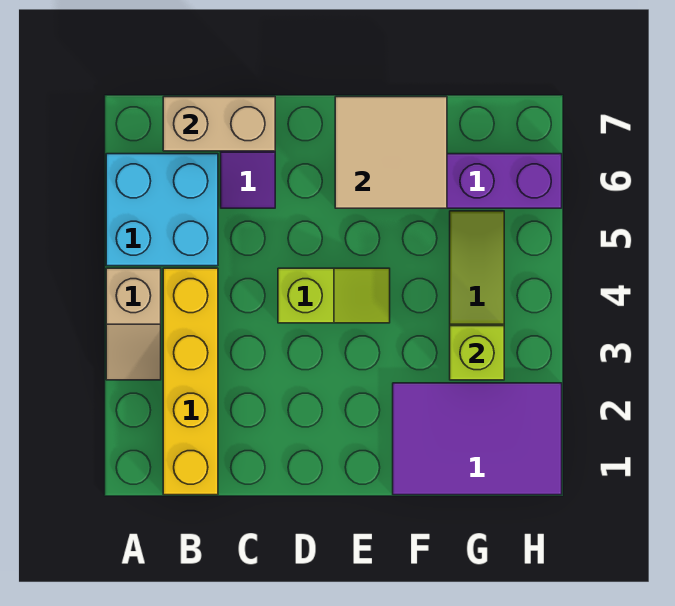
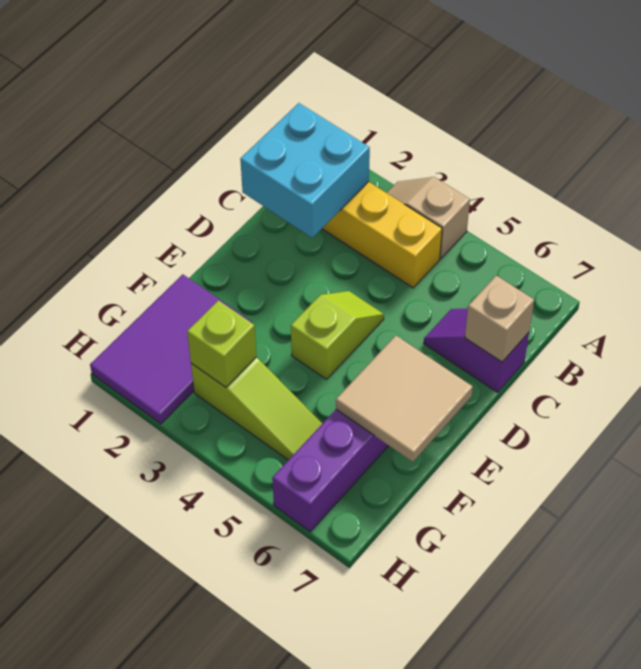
cyan 2x2 brick [106,154,218,266] -> cyan 2x2 brick moved to [240,103,370,238]
tan 1x2 brick [163,97,275,151] -> tan 1x1 brick [465,275,534,362]
lime 1x2 slope [278,268,390,323] -> lime 1x2 slope turned to [291,291,384,379]

